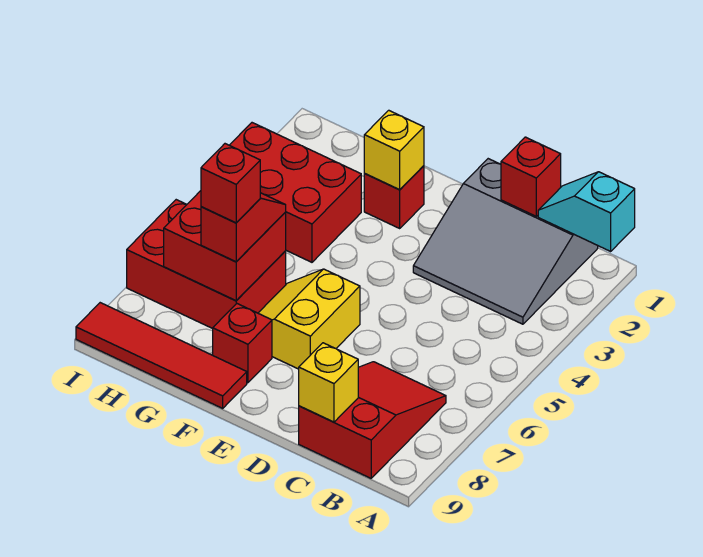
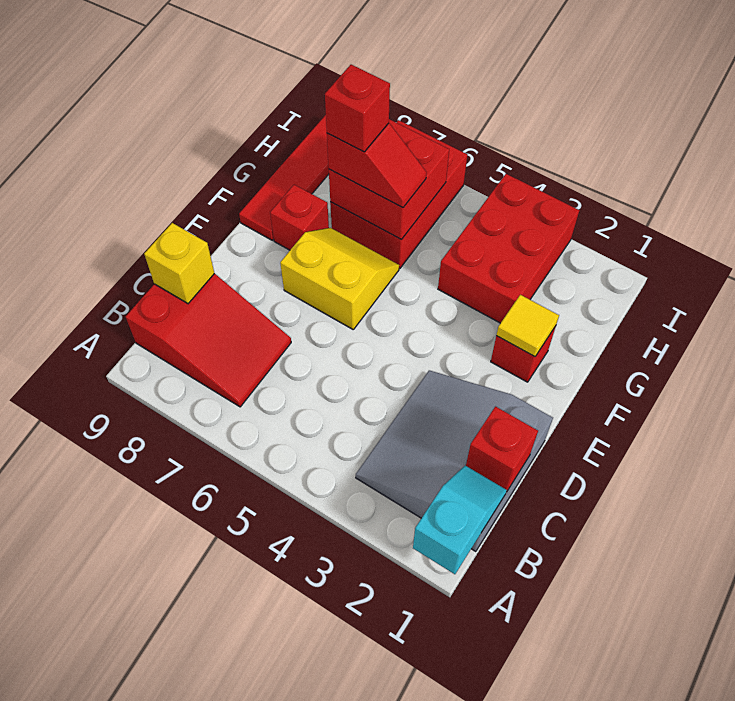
yellow 1x1 brick [364,110,424,190] -> yellow 1x1 tile [496,295,559,357]

